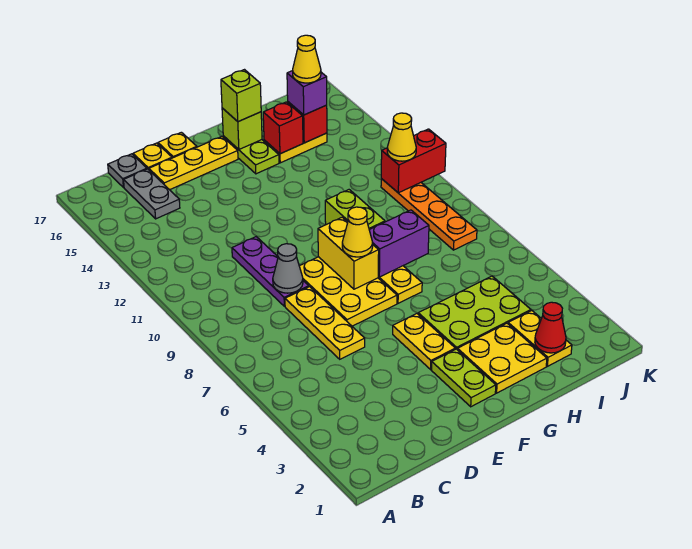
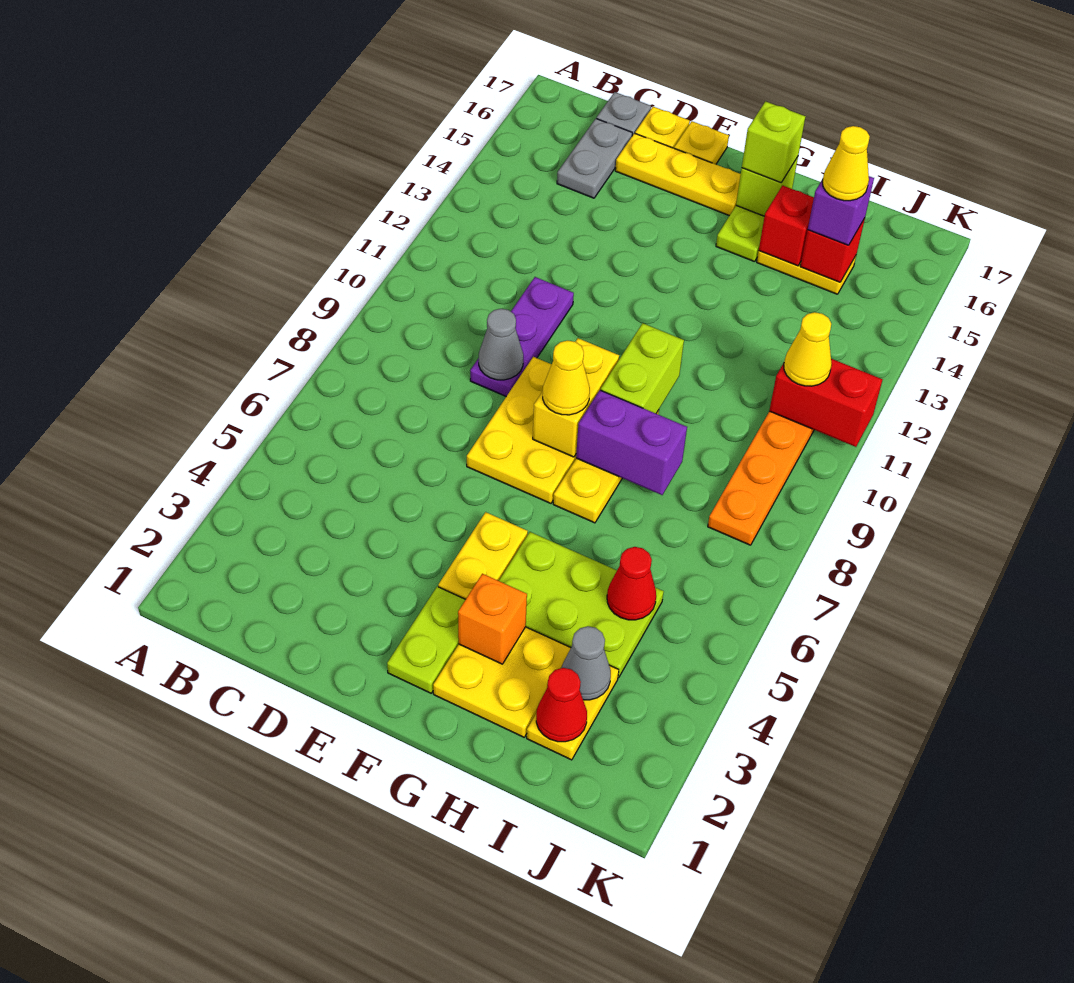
yellow 1x3 plate [285,287,365,359] -> none
none -> orange 1x1 brick [458,574,527,664]
none -> grey 1x1 cone [561,626,611,700]
none -> red 1x1 cone [607,547,656,620]

